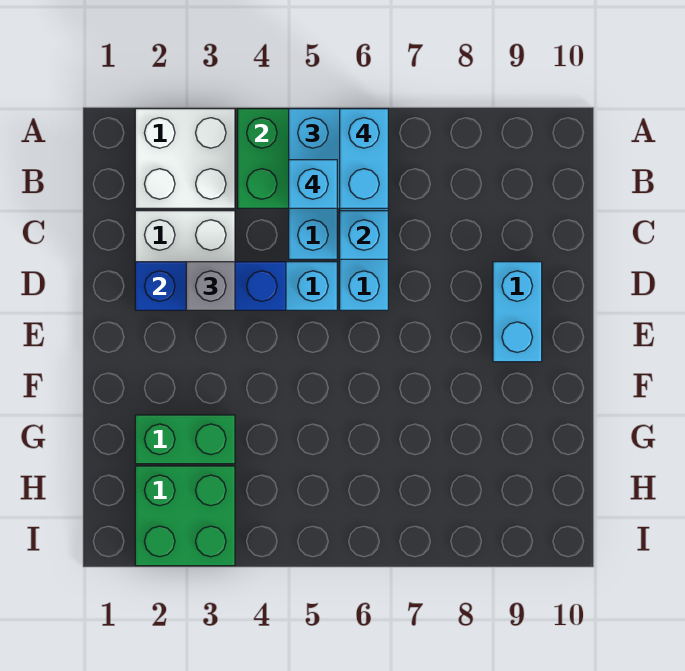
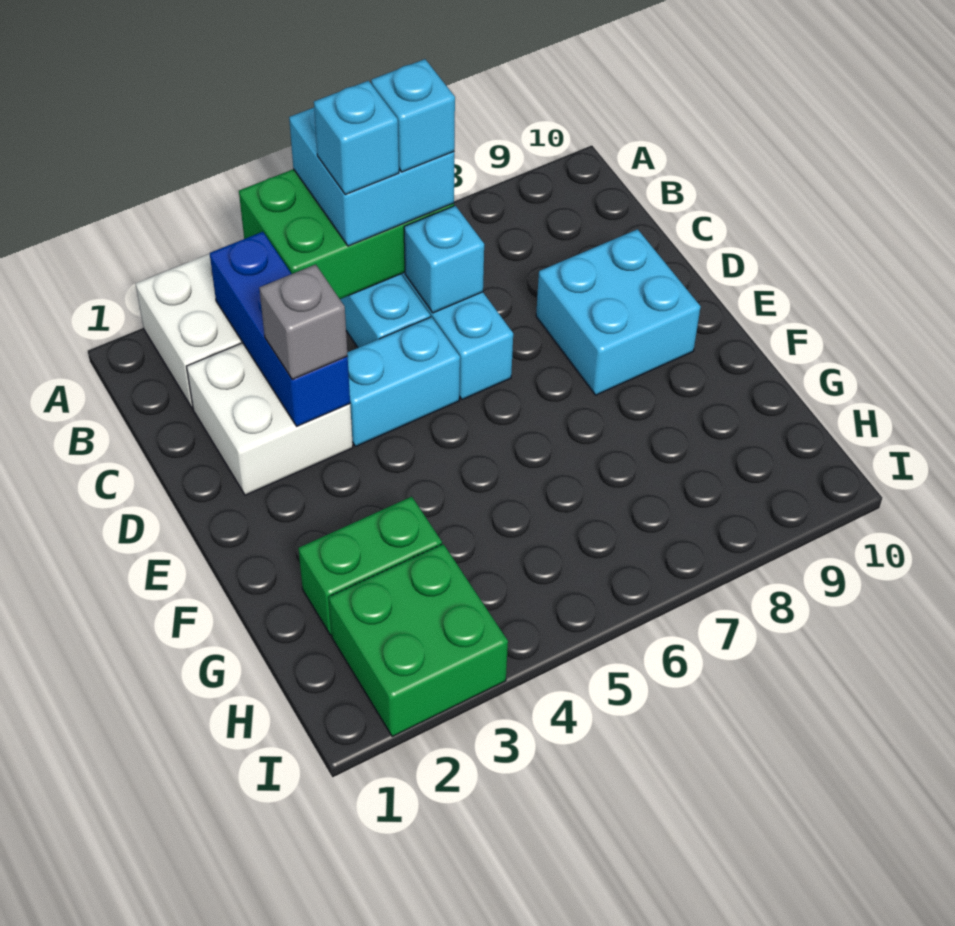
cyan 1x2 brick [340,109,388,208] -> cyan 1x1 brick [371,59,455,172]
blue 1x3 brick [135,262,286,310] -> blue 1x3 brick turned to [210,232,350,426]
cyan 1x2 brick [493,262,542,362] -> cyan 2x2 brick [536,229,701,395]

